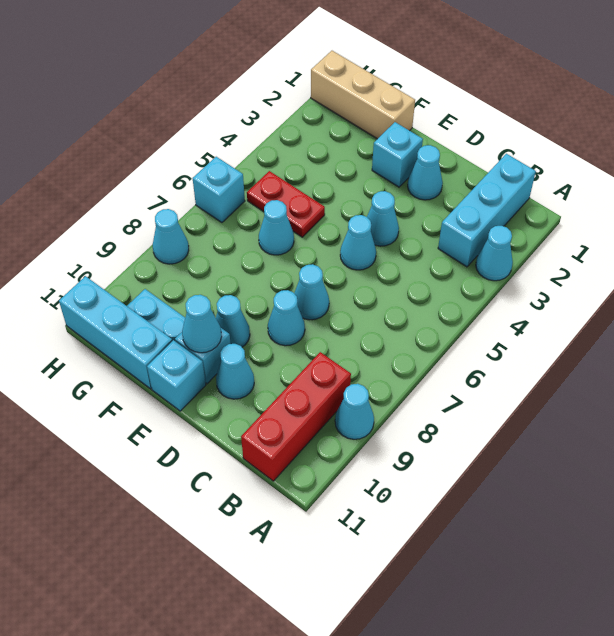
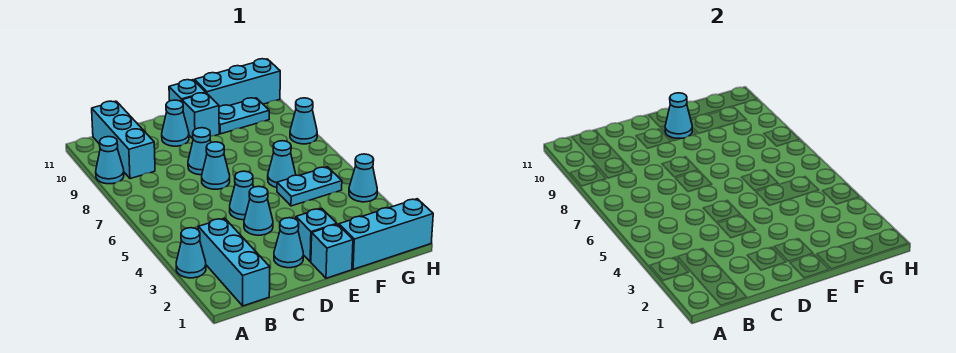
red 1x3 brick [241,352,351,481] -> cyan 1x3 brick [92,101,155,179]
cyan 1x1 cone [216,295,250,347] -> cyan 1x1 cone moved to [349,154,377,202]
tan 1x3 brick [311,51,415,139] -> cyan 1x3 brick [339,199,433,269]
red 1x2 plate [247,171,325,237] -> cyan 1x2 plate [277,167,342,206]
cyan 1x1 brick [193,157,245,223] -> cyan 1x1 brick moved to [311,224,353,278]

